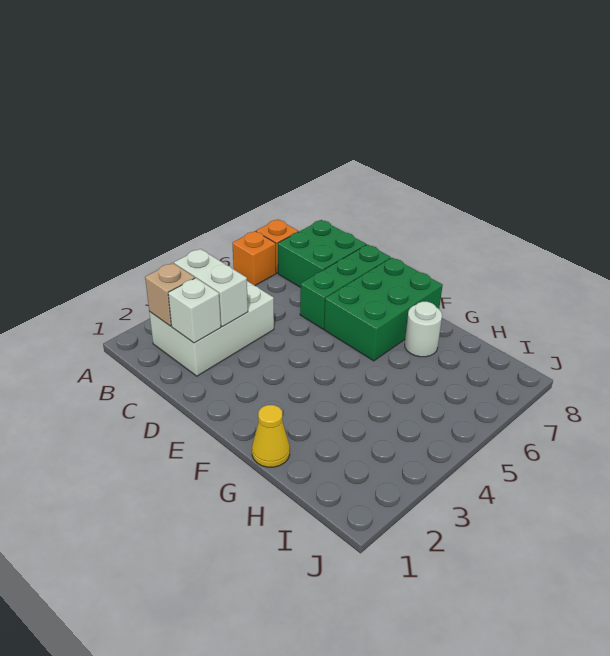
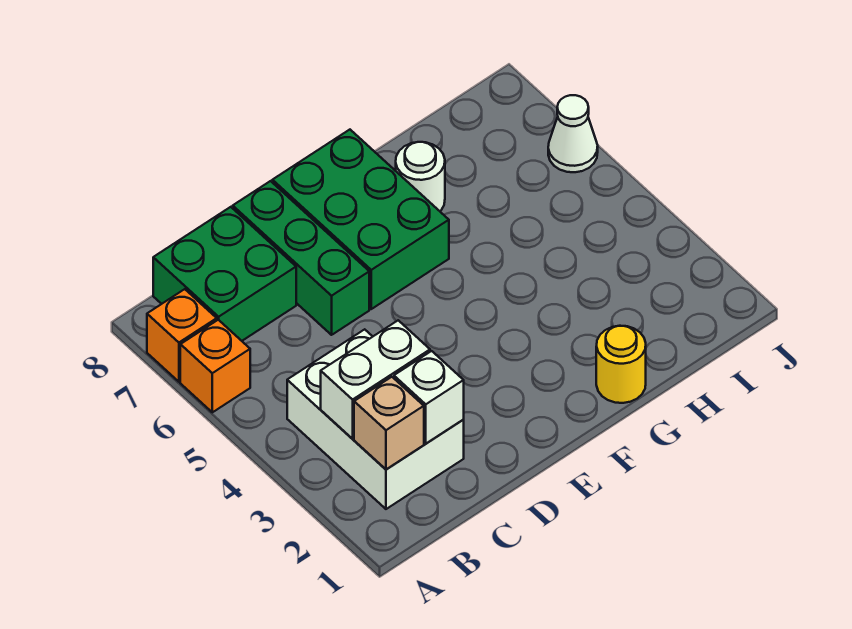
yellow 1x1 cone [252,405,290,467] -> yellow 1x1 round brick [596,326,646,403]
none -> white 1x1 cone [548,95,598,172]

